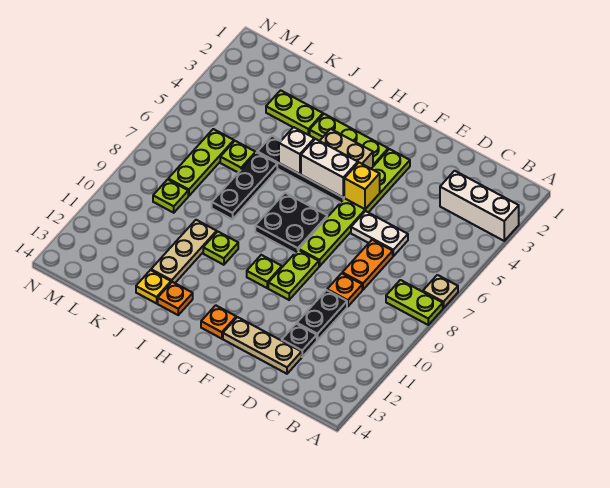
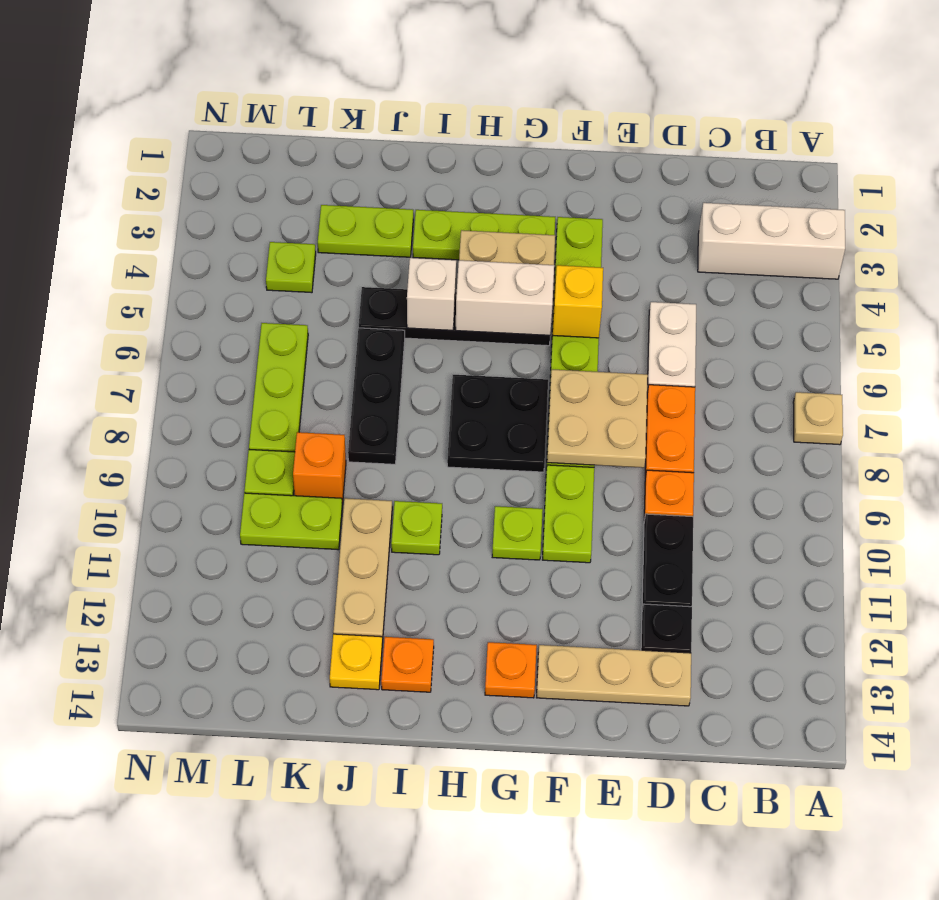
lime 1x2 plate [386,280,443,325] -> lime 1x2 plate moved to [240,493,342,550]
white 1x2 plate [351,211,408,256] -> white 1x2 plate turned to [647,302,696,392]
none -> tan 2x2 plate [547,369,648,468]
lime 1x1 plate [220,141,256,172] -> lime 1x1 plate moved to [266,242,316,293]
none -> orange 1x1 brick [293,432,346,505]

